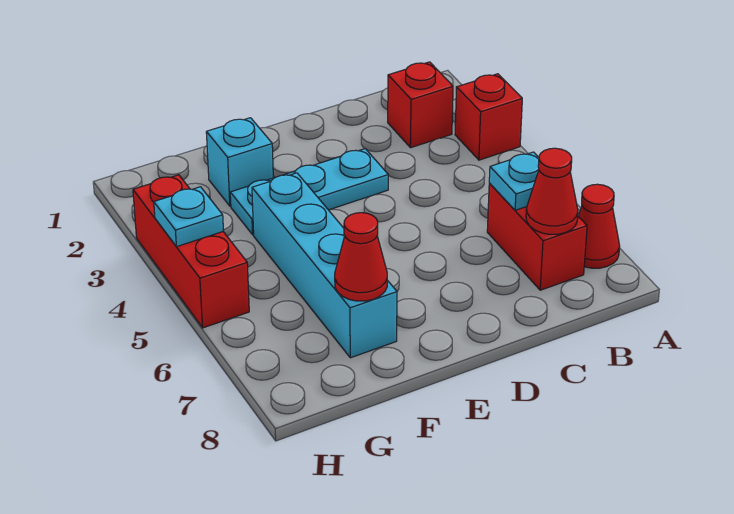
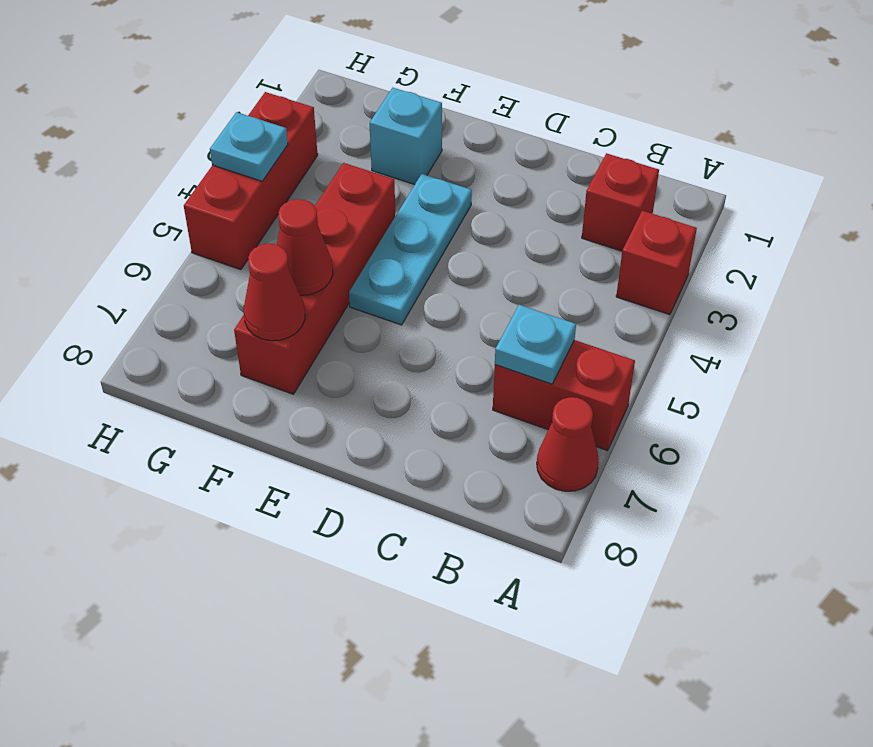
red 1x2 brick [487,184,587,290] -> red 1x2 brick turned to [493,340,635,451]
red 1x1 cone [526,148,578,234] -> red 1x1 cone moved to [277,199,333,295]
cyan 1x3 plate [230,149,388,235] -> cyan 1x3 plate turned to [349,174,472,325]
cyan 1x4 brick [252,173,397,358] -> red 1x4 brick [234,163,395,394]

